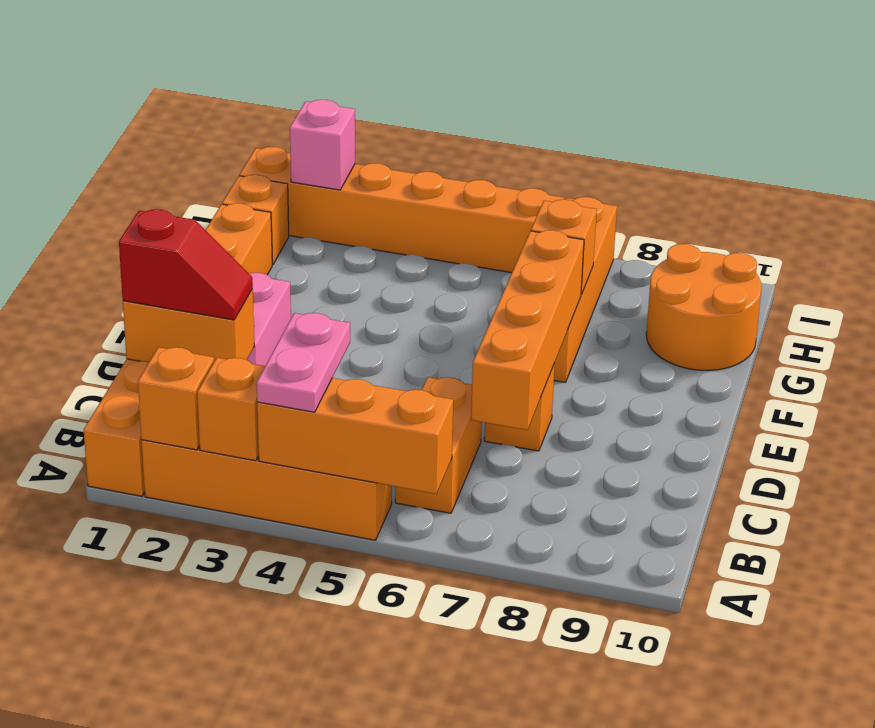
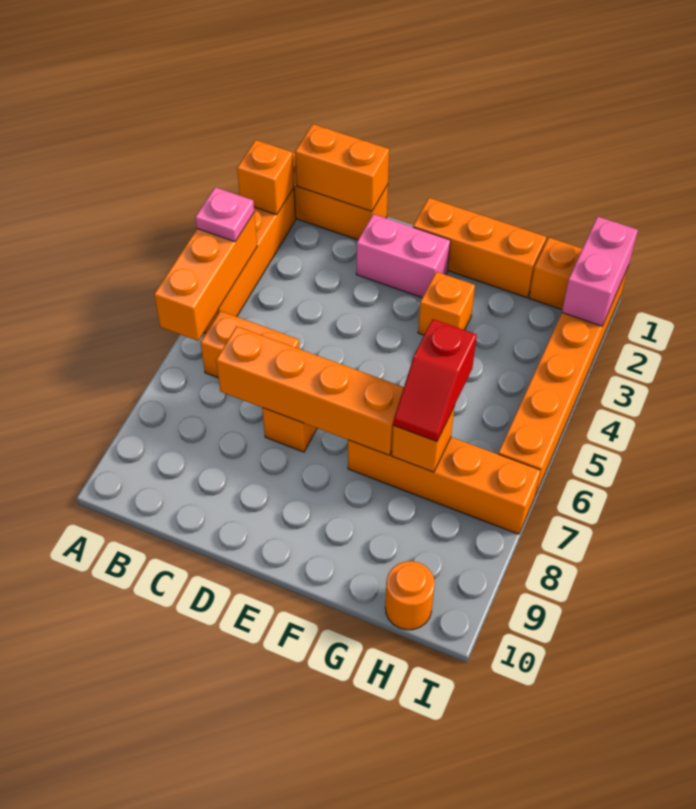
orange 1x1 brick [197,358,265,461] -> orange 1x1 brick moved to [418,272,475,335]
pink 1x2 plate [257,313,350,412] -> pink 1x1 plate [195,187,254,242]
orange 1x2 brick [123,289,254,362] -> orange 1x2 brick turned to [295,124,389,212]
red 1x2 slope [119,209,253,320] -> red 1x2 slope moved to [393,319,477,442]
orange 2x2 round brick [646,244,762,371] -> orange 1x1 round brick [385,561,435,630]
pink 1x1 brick [290,100,355,190] -> pink 1x2 brick [562,217,638,326]

